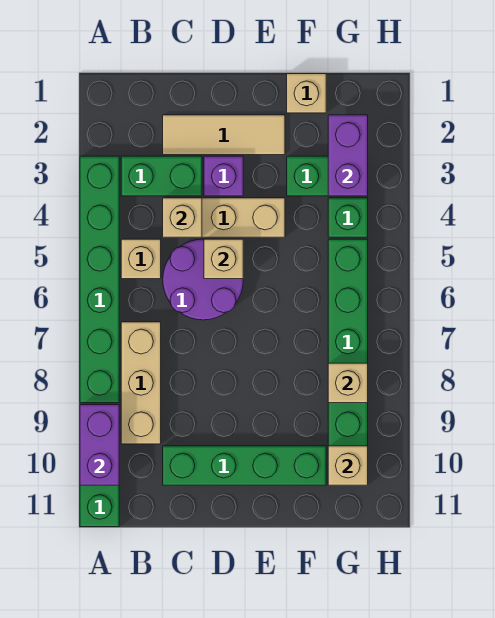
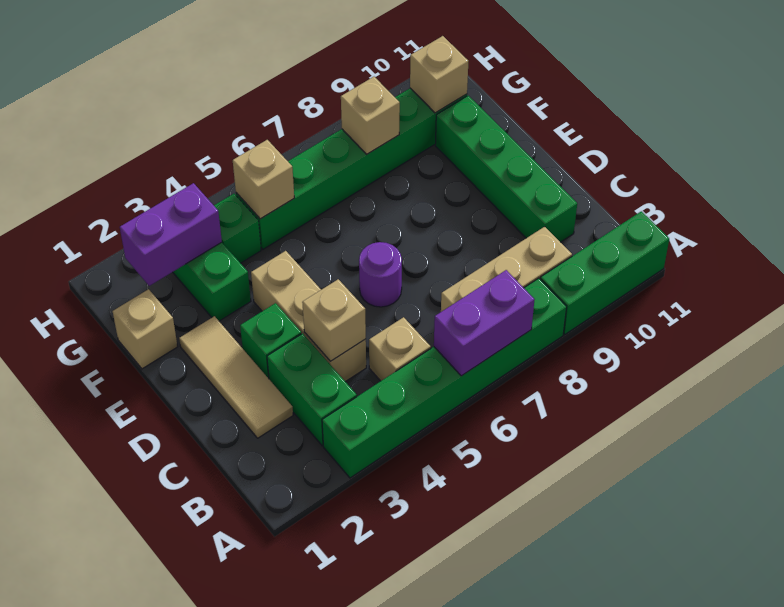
purple 1x2 brick [80,405,119,485] -> purple 1x2 brick moved to [434,270,535,376]
purple 2x2 round brick [163,239,243,320] -> purple 1x1 round brick [359,242,402,307]
purple 1x1 brick [204,156,243,196] -> green 1x1 brick [240,303,301,379]
tan 1x1 brick [204,239,243,279] -> tan 1x1 brick moved to [233,140,294,219]

